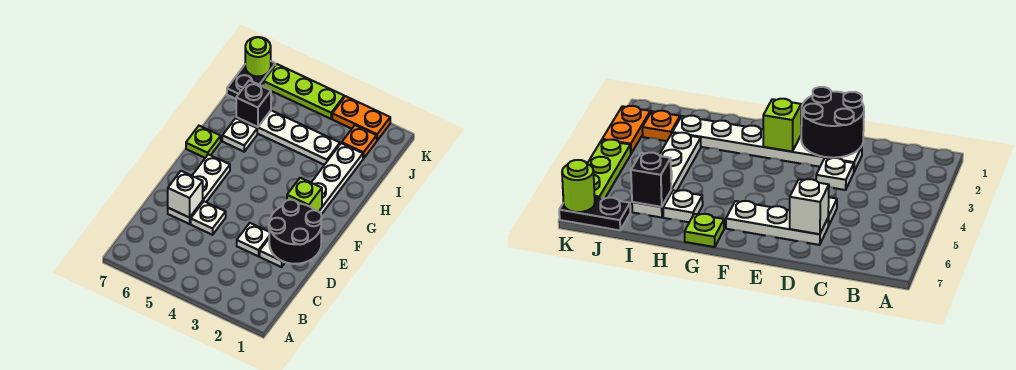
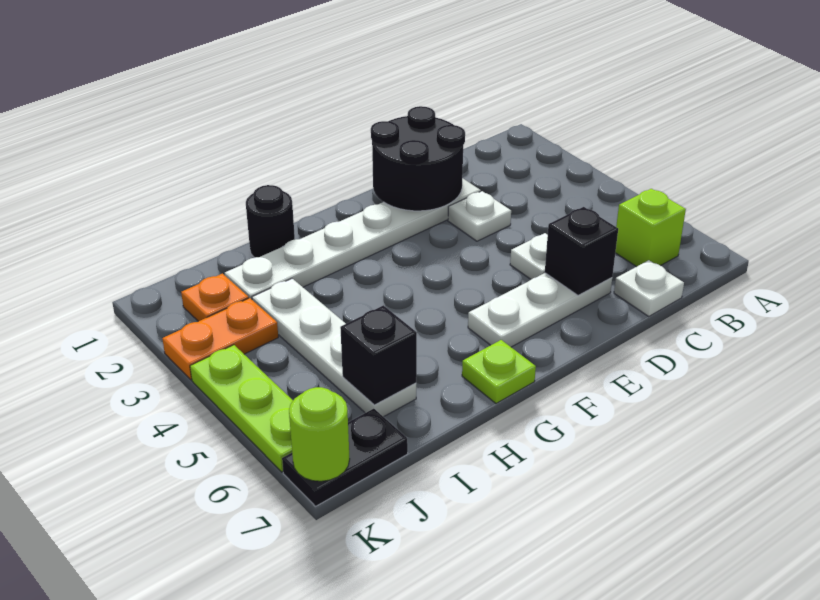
white 1x1 brick [168,171,203,218] -> black 1x1 brick [545,207,618,295]
lime 1x1 brick [287,178,322,212] -> lime 1x1 brick moved to [615,189,686,267]
none -> black 1x1 round brick [246,185,295,258]
white 1x1 plate [222,118,257,152] -> white 1x1 plate moved to [614,260,684,316]
orange 1x2 plate [332,96,390,140] -> orange 1x2 plate turned to [162,298,278,380]

